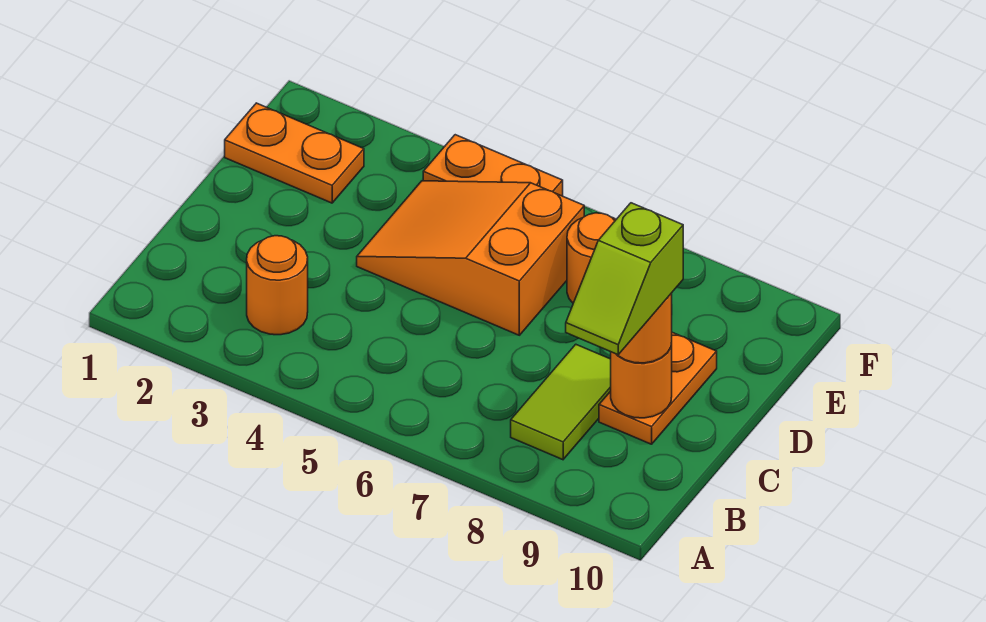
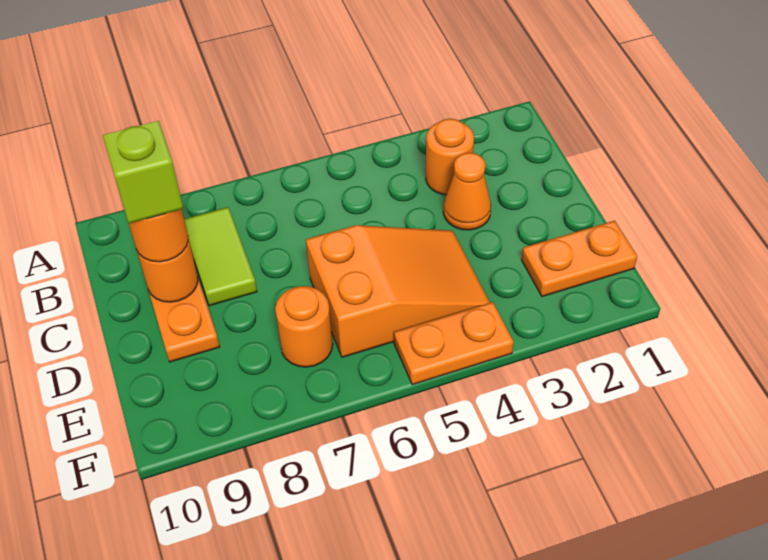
none -> orange 1x1 cone [443,153,491,230]

